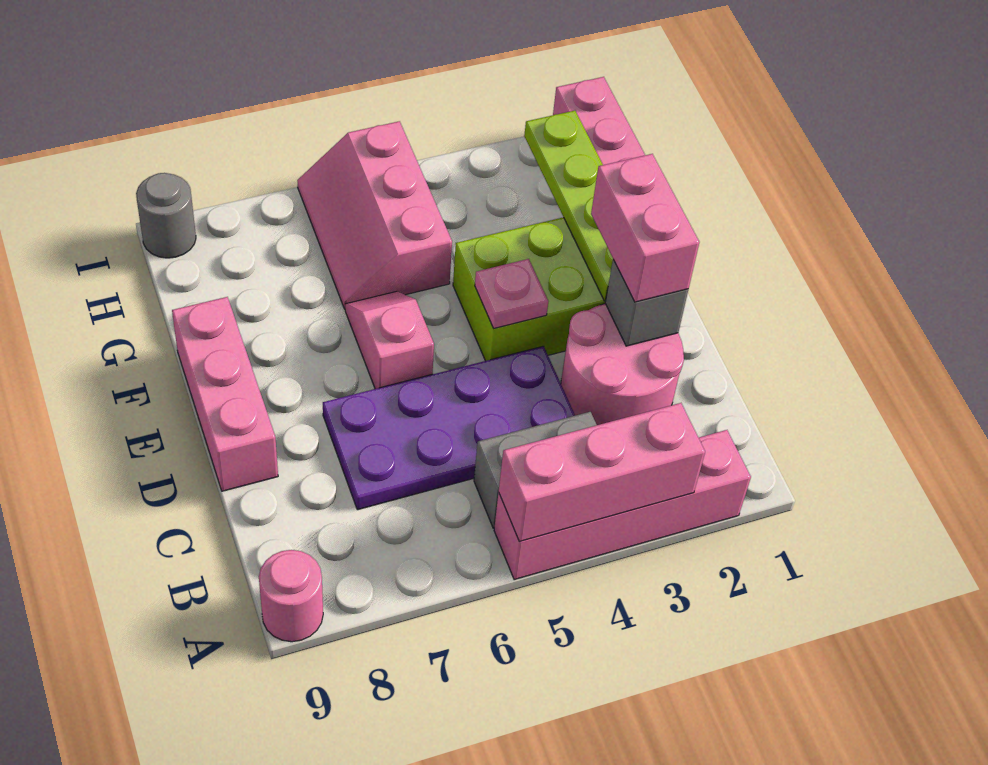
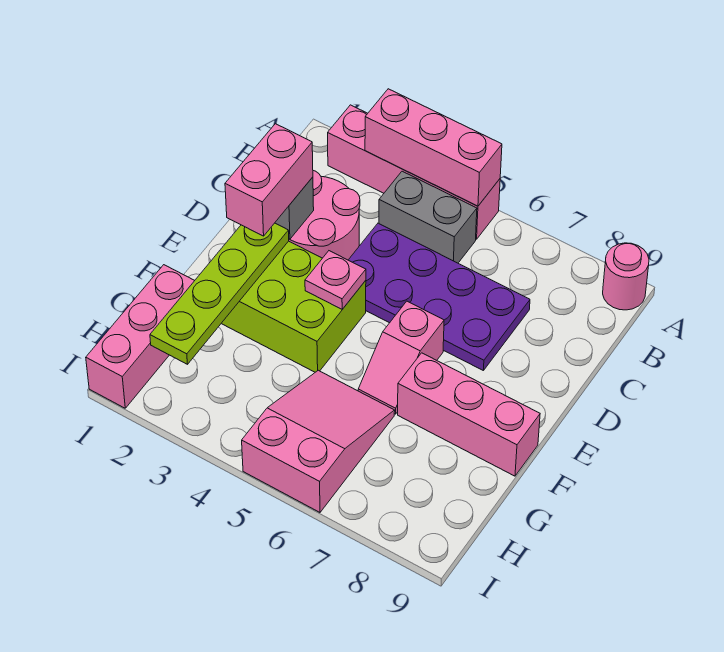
pink 1x3 brick [172,297,278,491] -> pink 1x3 brick turned to [398,353,540,476]
pink 2x3 slope [297,121,452,309] -> pink 2x3 slope turned to [242,370,395,512]
grey 1x1 round brick [136,173,196,258] -> none

